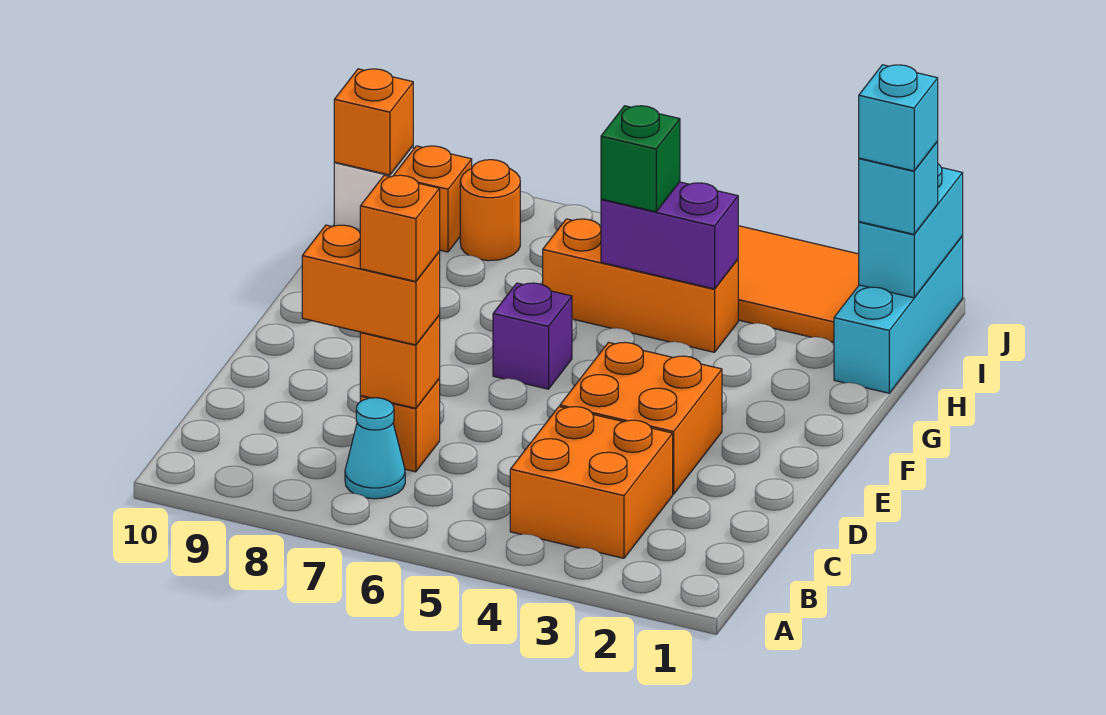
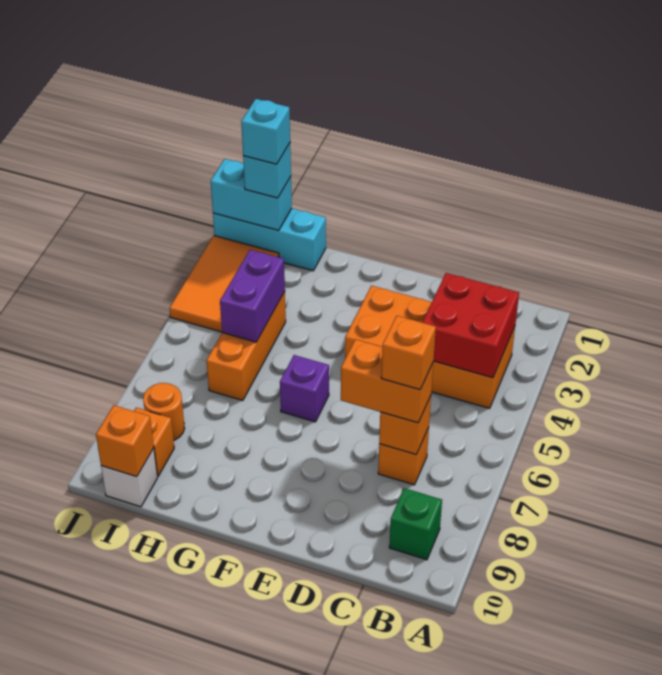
none -> red 2x2 brick [422,273,519,378]
cyan 1x1 cone [345,398,405,499] -> none
orange 1x2 brick [302,225,440,345] -> orange 1x2 brick turned to [341,339,433,423]
green 1x1 brick [601,106,680,212] -> green 1x1 brick moved to [389,488,442,560]

